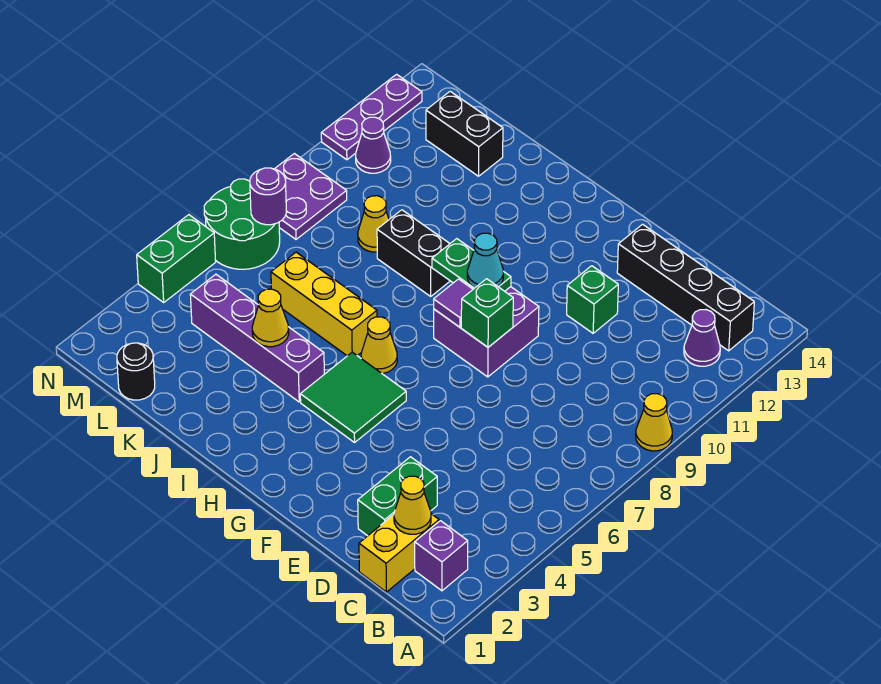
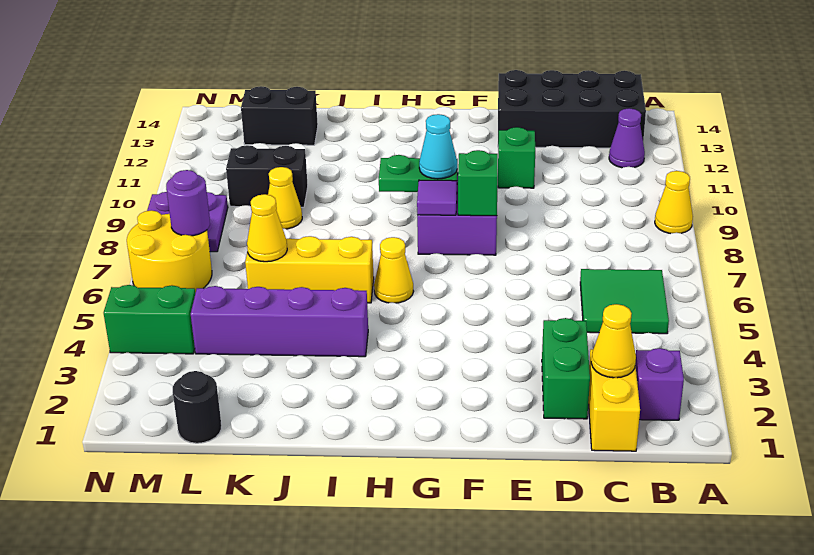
black 1x4 brick [617,224,754,351] -> black 2x4 brick [498,70,646,148]
green 2x2 tile [300,352,406,442] -> green 2x2 tile moved to [580,269,669,334]
black 1x2 brick [377,210,450,296] -> black 1x2 brick moved to [226,145,308,207]
yellow 1x1 cone [252,289,289,347] -> yellow 1x1 cone moved to [247,194,287,262]
green 2x2 round brick [204,179,280,269] -> yellow 2x2 round brick [127,210,212,293]
purple 1x1 cone [356,117,391,173] -> none
green 1x2 brick [137,215,216,302] -> green 1x2 brick turned to [104,285,195,354]
purple 1x3 plate [321,74,422,160] -> none

